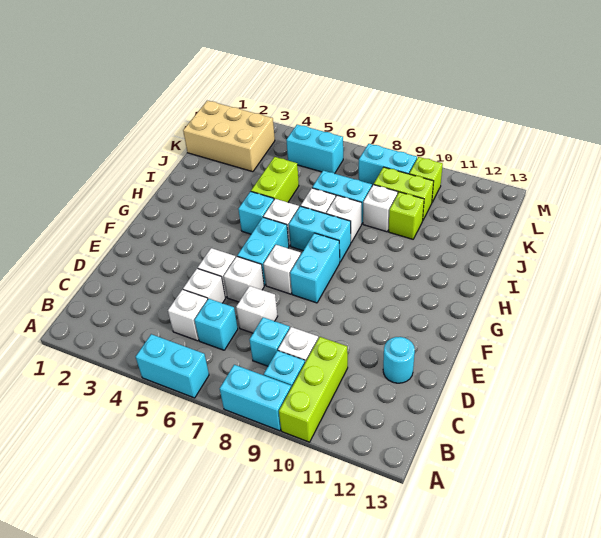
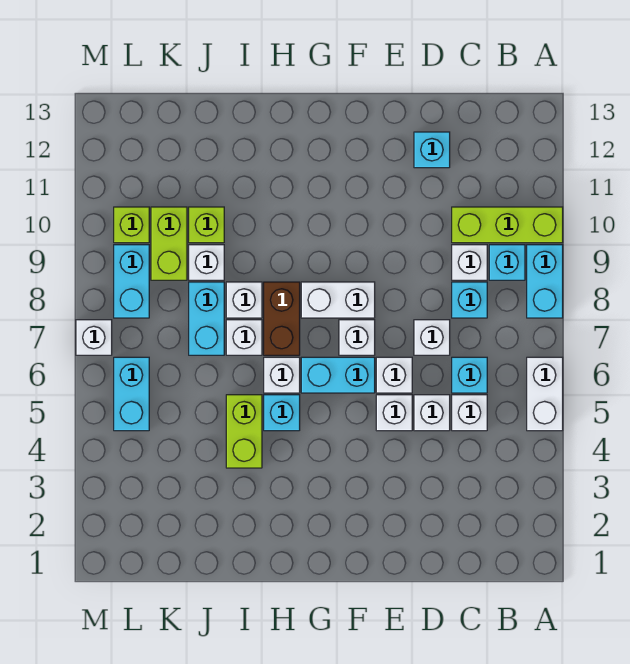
cyan 1x2 brick [136,334,209,398] -> white 1x2 brick [527,357,563,431]
cyan 1x1 round brick [383,337,415,383] -> cyan 1x1 brick [414,132,450,168]
cyan 1x2 brick [290,233,340,303] -> white 1x2 brick [301,282,375,318]
cyan 1x2 brick [289,206,351,262] -> brown 1x2 brick [264,282,300,355]
lime 1x2 brick [251,157,299,202] -> lime 1x2 brick turned to [226,395,262,468]
tan 2x3 brick [183,101,275,172] -> none
none -> white 1x1 brick [76,320,112,355]

